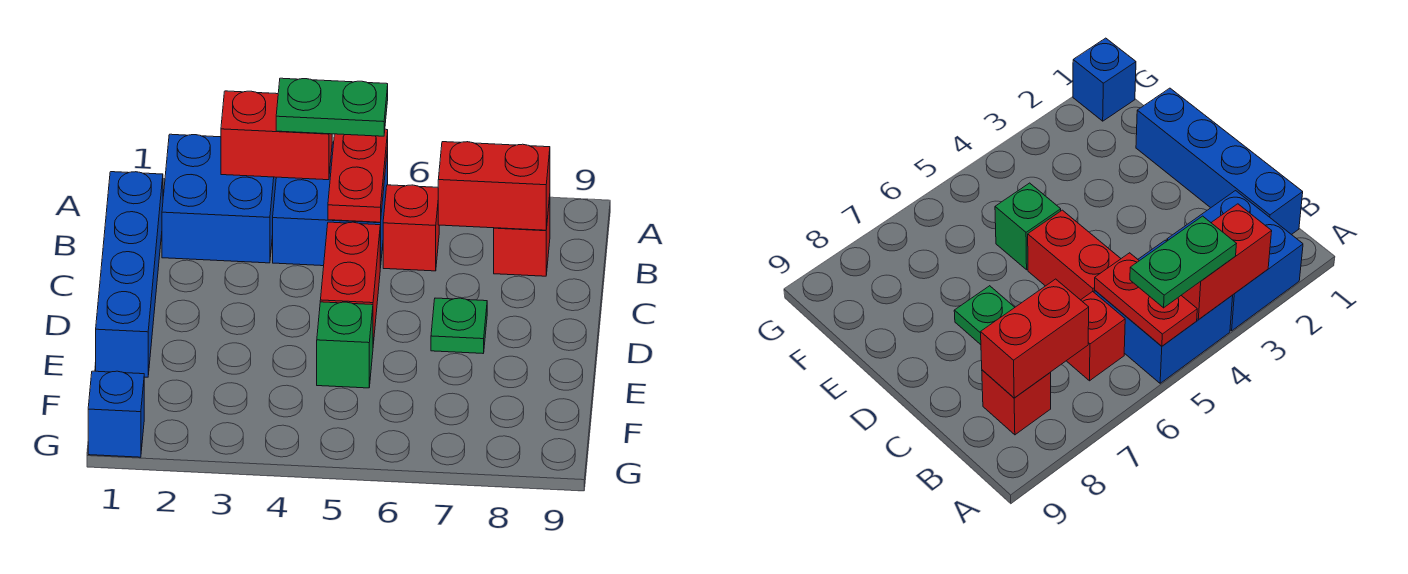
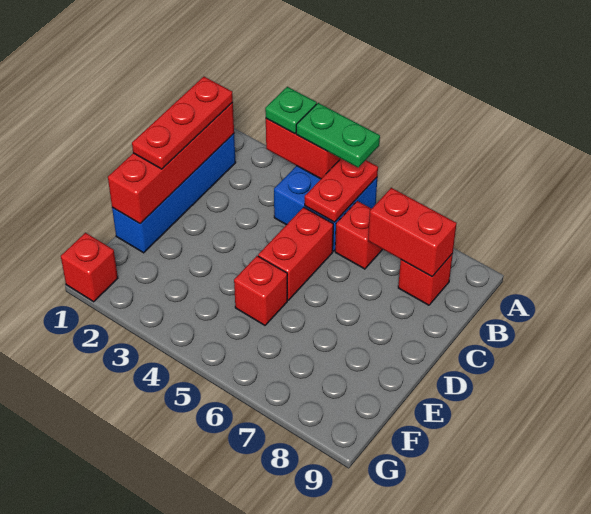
blue 2x2 brick [162,134,276,263] -> none
none -> red 1x4 brick [108,102,234,224]
none -> red 1x3 plate [132,77,233,169]
green 1x1 plate [431,298,487,353] -> green 1x1 plate moved to [265,87,317,134]
green 1x1 brick [317,302,373,388] -> red 1x1 brick [234,256,287,325]
blue 1x1 brick [88,371,144,457] -> red 1x1 brick [61,233,118,302]

